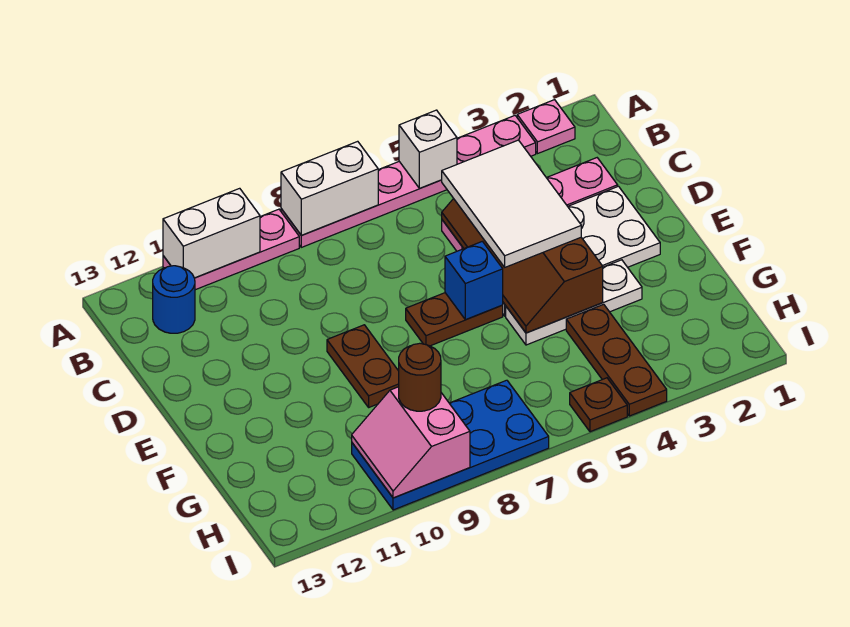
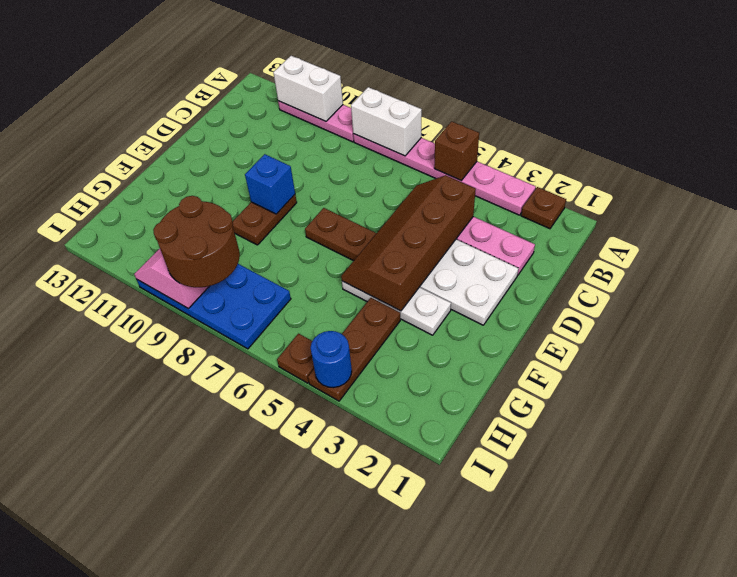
pink 1x1 plate [517,100,575,154] -> brown 1x1 plate [521,187,566,229]
white 1x1 brick [399,110,457,188] -> brown 1x1 brick [434,121,479,180]
blue 1x1 round brick [153,266,195,333] -> blue 1x1 round brick moved to [311,331,352,388]
white 2x3 tile [442,140,581,267] -> none
blue 1x1 brick [445,241,503,320] -> blue 1x1 brick moved to [245,154,295,214]
brown 1x1 round brick [399,343,441,411] -> brown 2x2 round brick [153,196,240,287]

